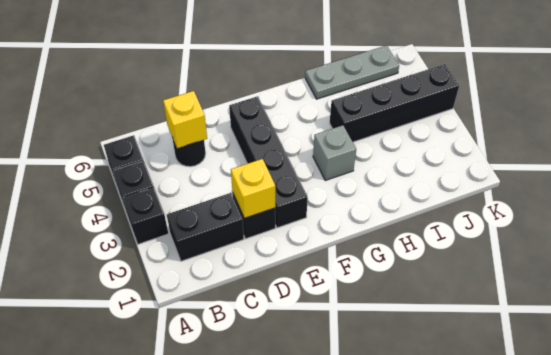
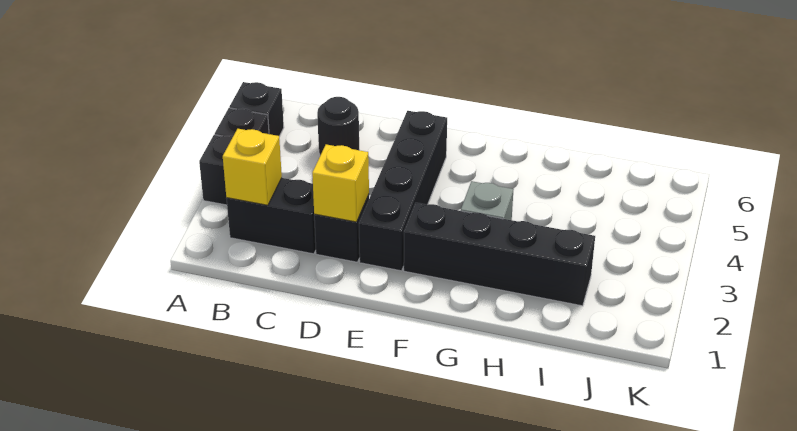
yellow 1x1 brick [163,91,207,148] -> yellow 1x1 brick moved to [223,129,282,205]
black 1x4 brick [330,64,459,142] -> black 1x4 brick moved to [404,203,595,306]
grey 1x3 plate [305,46,399,99] -> none

